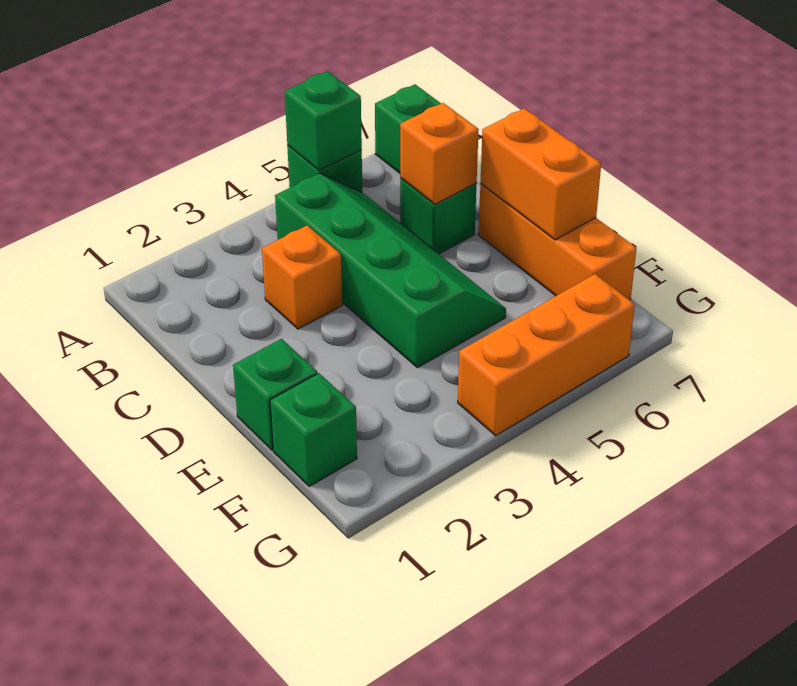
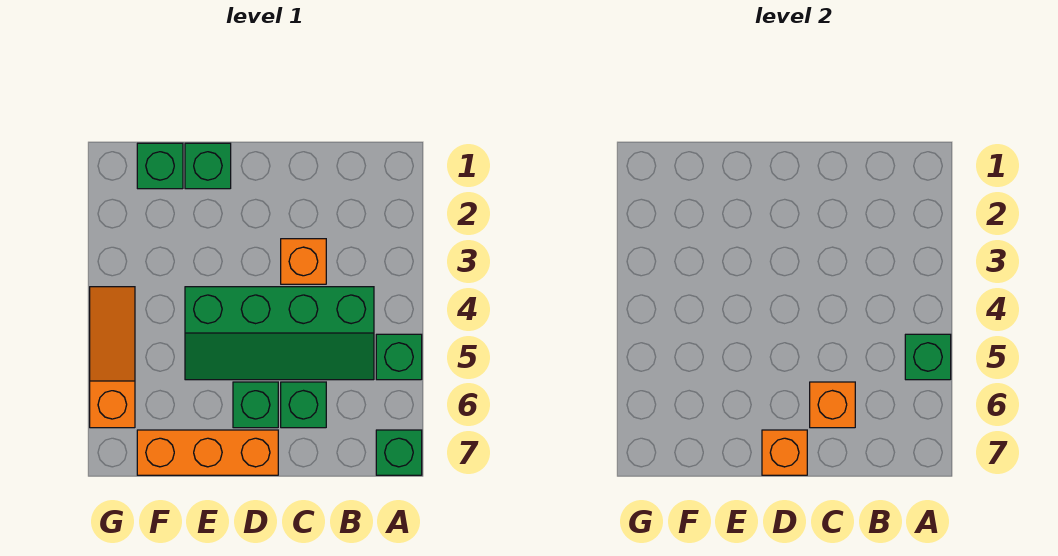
none -> green 1x1 brick [233,382,278,428]
orange 1x2 brick [480,108,601,240] -> orange 1x1 brick [762,430,807,475]
orange 1x3 brick [458,274,635,436] -> orange 1x3 slope [90,287,135,428]

